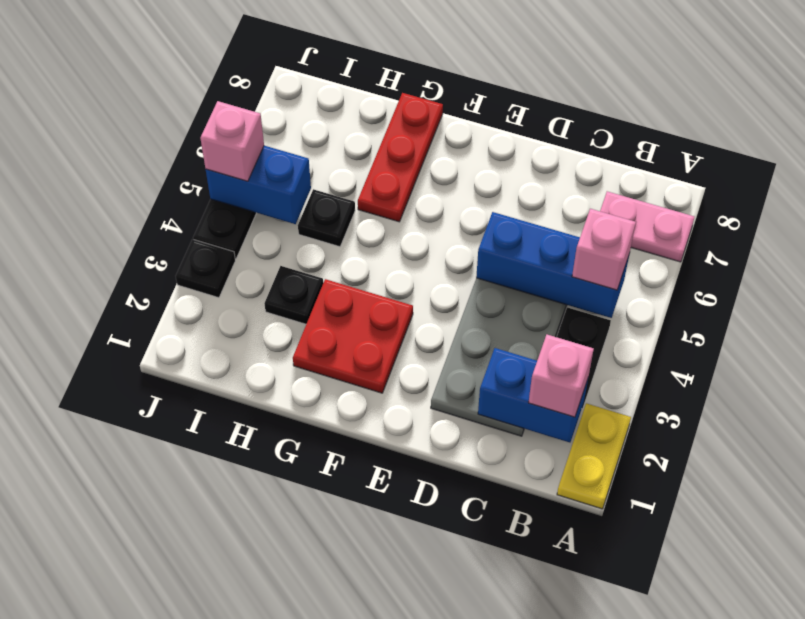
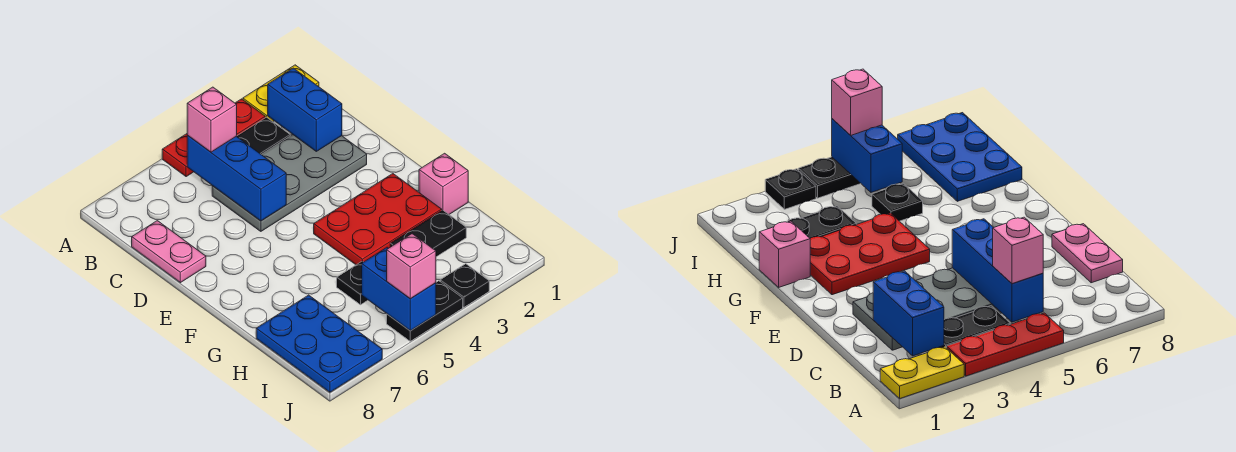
pink 1x2 plate [600,191,694,262] -> pink 1x2 plate moved to [132,221,206,283]
pink 1x1 brick [529,335,594,417] -> pink 1x1 brick moved to [419,153,468,214]
red 2x2 plate [293,279,413,393] -> red 2x3 plate [314,174,442,265]
red 1x3 plate [358,93,443,222] -> red 1x3 plate moved to [162,99,265,177]
black 1x1 plate [265,266,323,324] -> black 1x2 plate [390,210,466,257]
none -> blue 2x3 plate [256,295,382,392]

